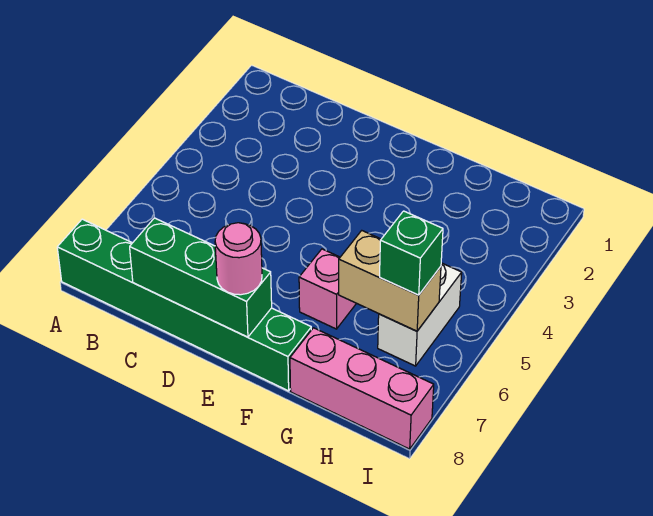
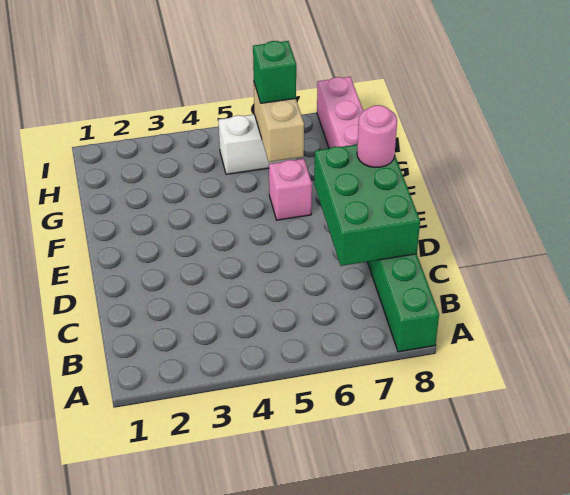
green 1x3 brick [130,218,272,337] -> green 2x3 brick [314,145,420,266]

